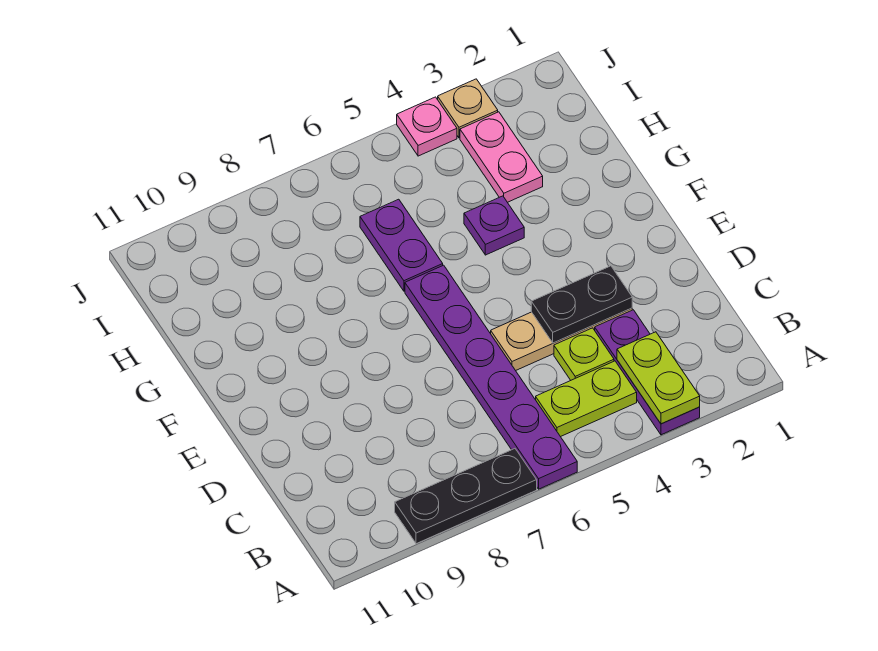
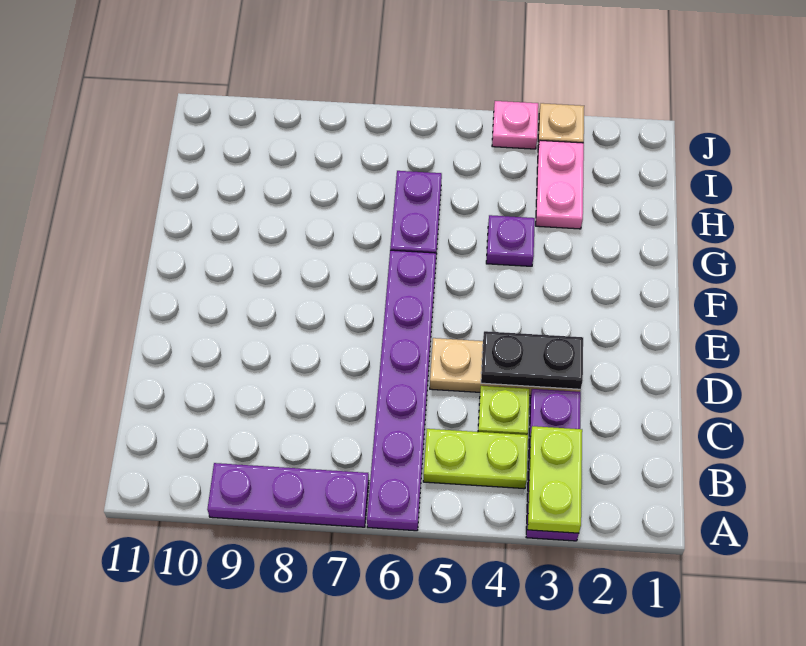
black 1x3 plate [395,449,537,544] -> purple 1x3 plate [207,463,369,527]

